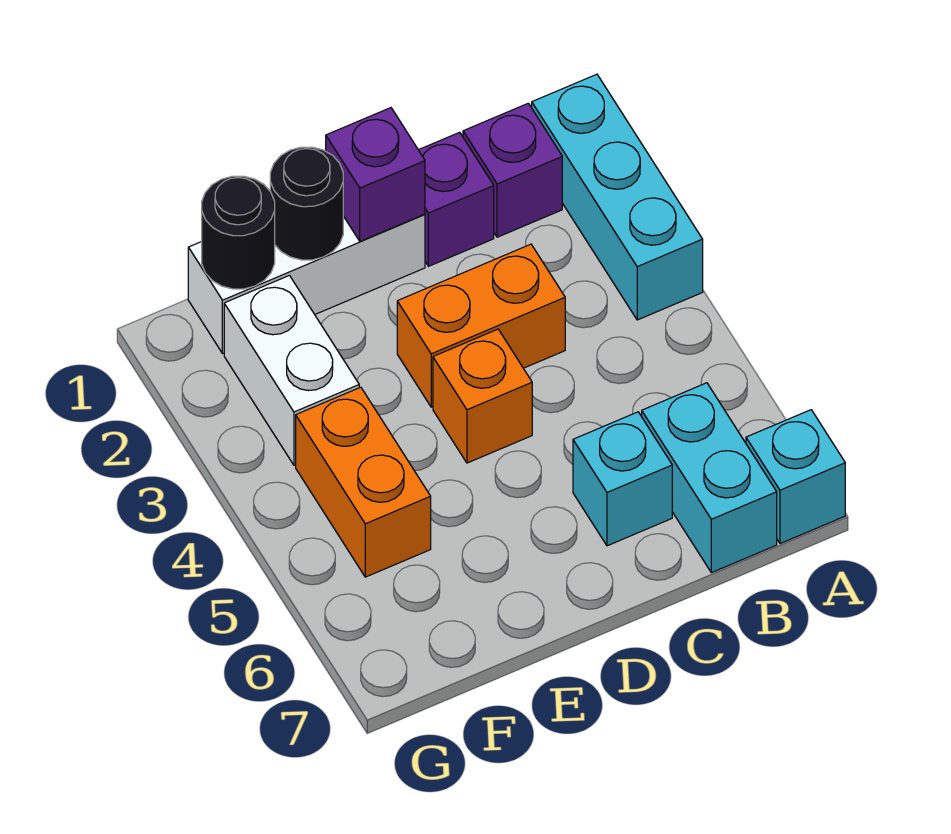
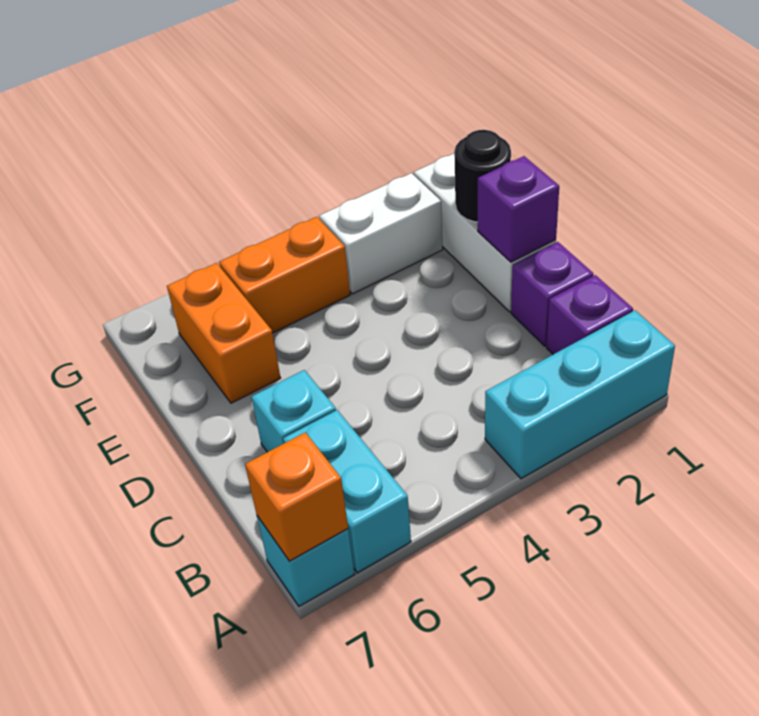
cyan 1x2 brick [642,383,777,573] -> cyan 1x2 brick turned to [283,410,411,573]
orange 1x2 brick [397,244,565,407] -> orange 1x2 brick moved to [167,263,280,403]
orange 1x1 brick [433,329,532,463] -> orange 1x1 brick moved to [245,432,348,561]
black 1x1 round brick [202,176,275,289] -> none

